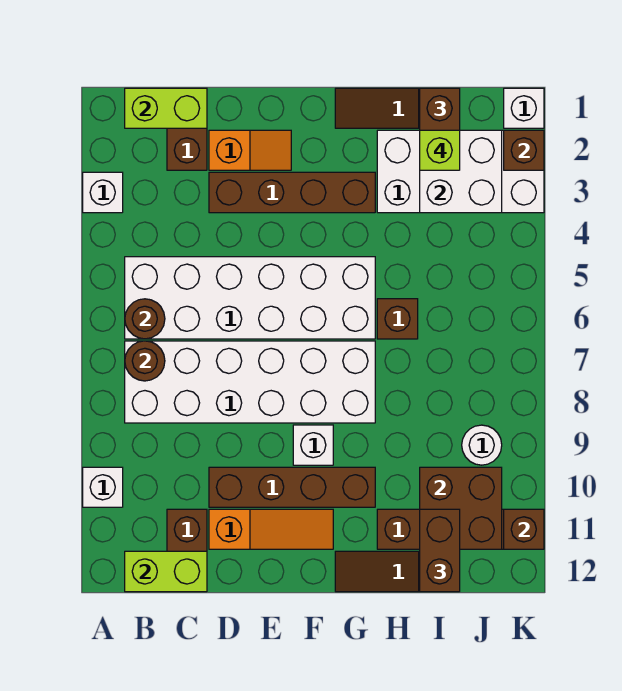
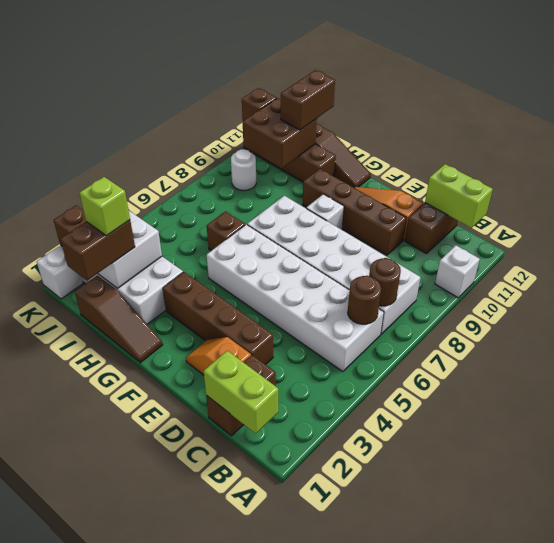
white 1x1 brick [83,172,123,213] -> none

